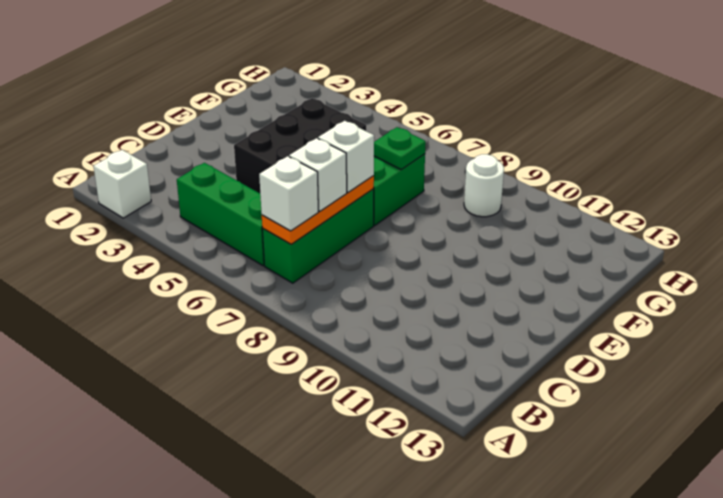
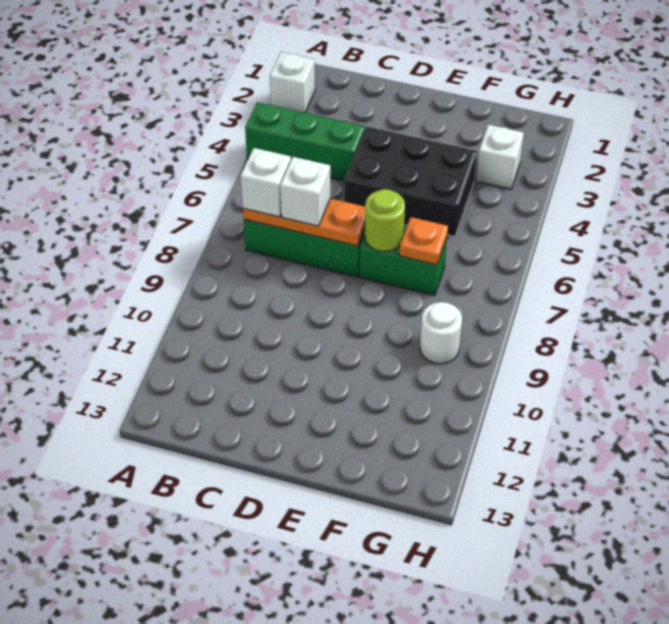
green 1x3 brick [177,163,264,266] -> green 1x3 brick turned to [245,102,365,181]
white 1x1 brick [318,121,374,192] -> white 1x1 brick moved to [476,125,524,189]
none -> lime 1x1 round brick [365,189,405,252]
green 1x1 plate [374,127,426,170] -> orange 1x1 plate [399,217,448,265]

